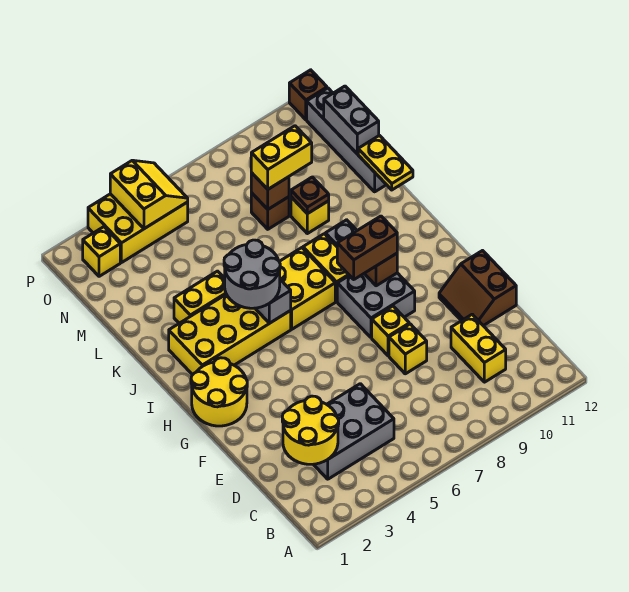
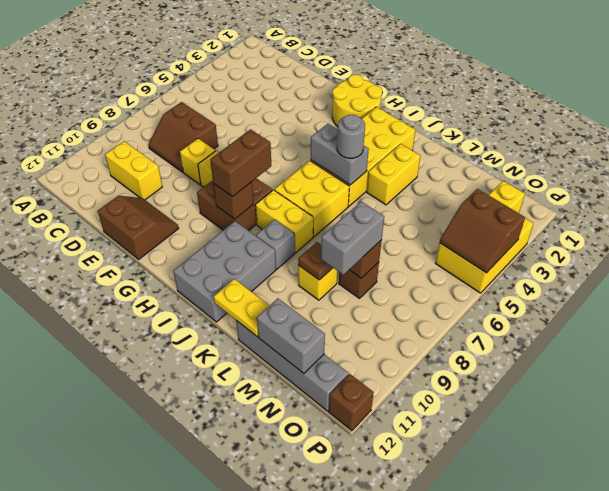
yellow 2x2 round brick [282,396,339,464] -> none
grey 2x3 brick [313,384,394,479] -> grey 2x3 brick moved to [173,221,276,322]
none -> brown 2x2 slope [149,102,218,172]
grey 2x2 brick [337,273,415,338] -> brown 2x2 brick [197,178,273,231]
grey 2x2 round brick [224,240,280,308] -> grey 1x1 round brick [337,115,365,158]
yellow 1x2 brick [251,126,312,189] -> grey 1x2 brick [321,201,384,275]
yellow 2x2 slope [110,160,188,229] -> brown 2x2 slope [440,189,525,273]

